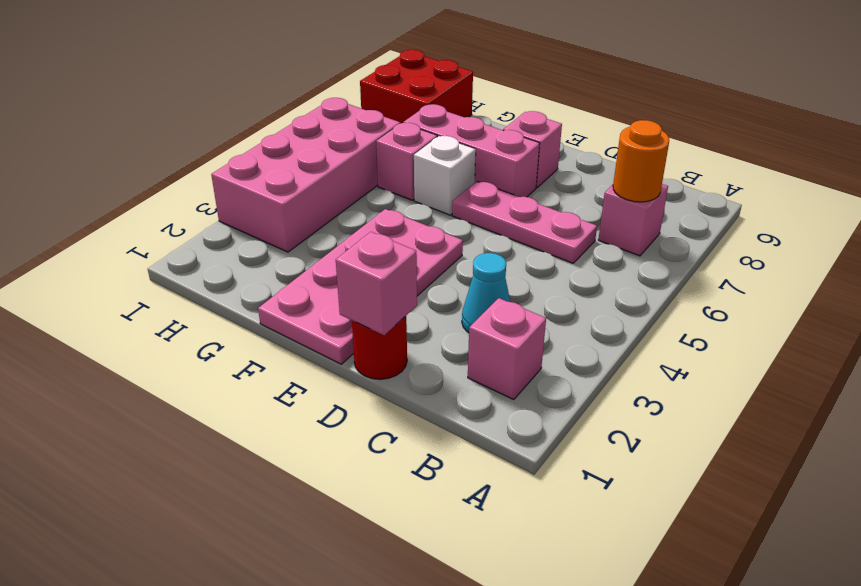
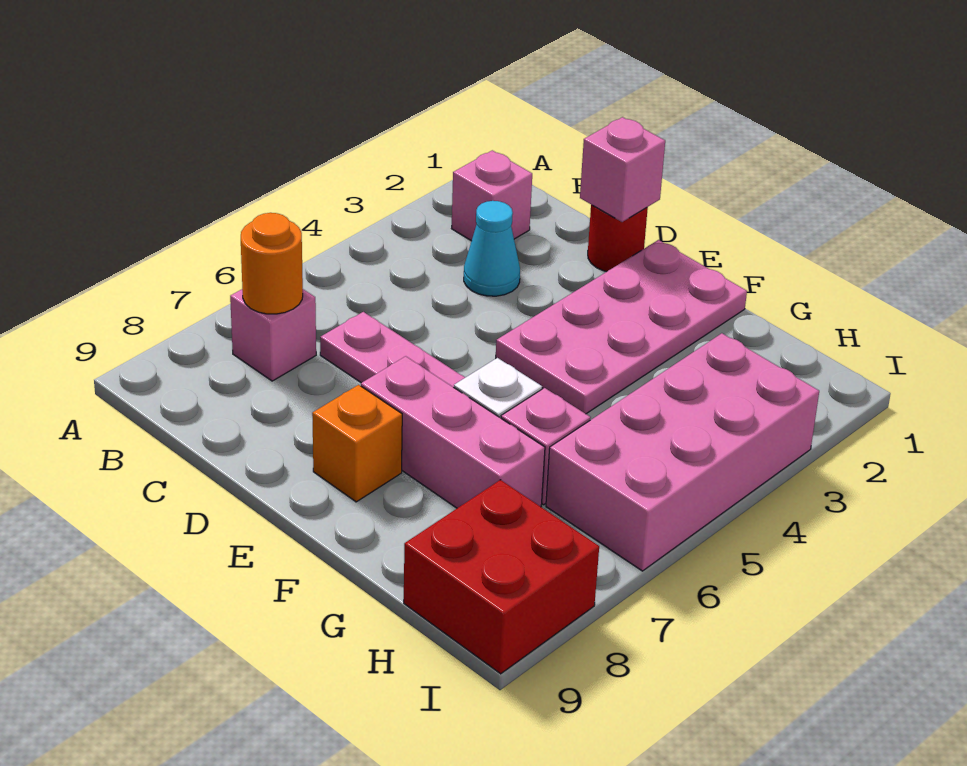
pink 1x1 brick [503,111,562,188] -> orange 1x1 brick [312,385,402,502]

